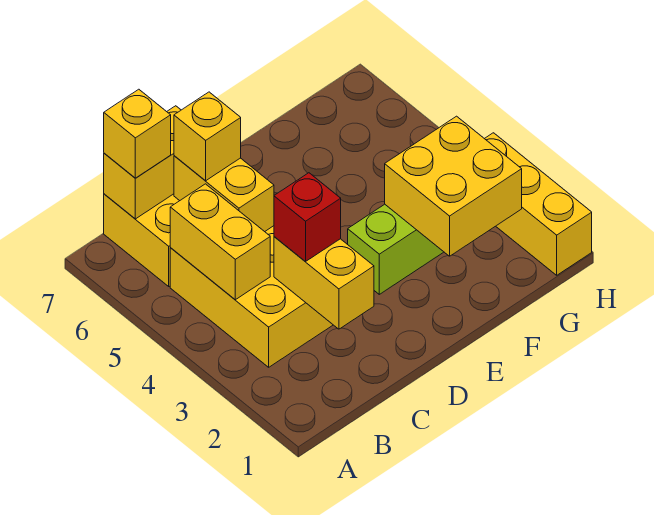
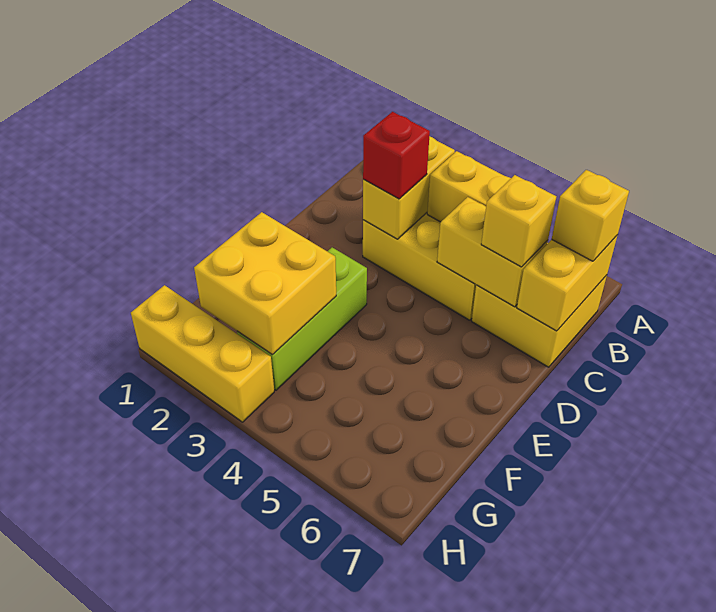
yellow 1x2 brick [274,237,374,329] -> yellow 1x2 brick turned to [363,136,455,239]

